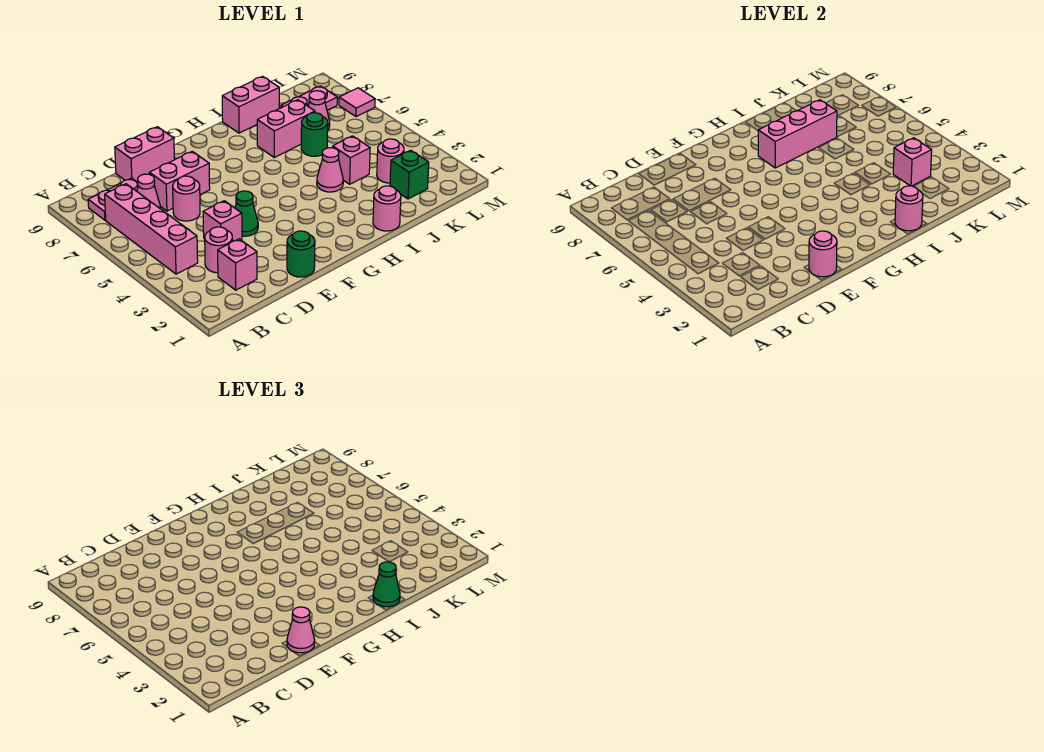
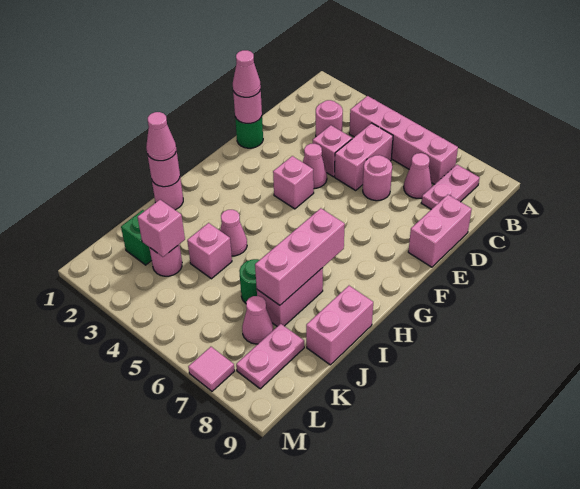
pink 1x1 brick [218,239,257,290] -> pink 1x1 brick moved to [273,156,314,209]
pink 1x2 brick [149,151,210,211] -> pink 1x2 brick moved to [335,123,393,190]
green 1x1 cone [235,191,258,236] -> pink 1x1 cone [303,144,327,188]
green 1x1 cone [373,562,400,607] -> pink 1x1 cone [146,112,176,161]

